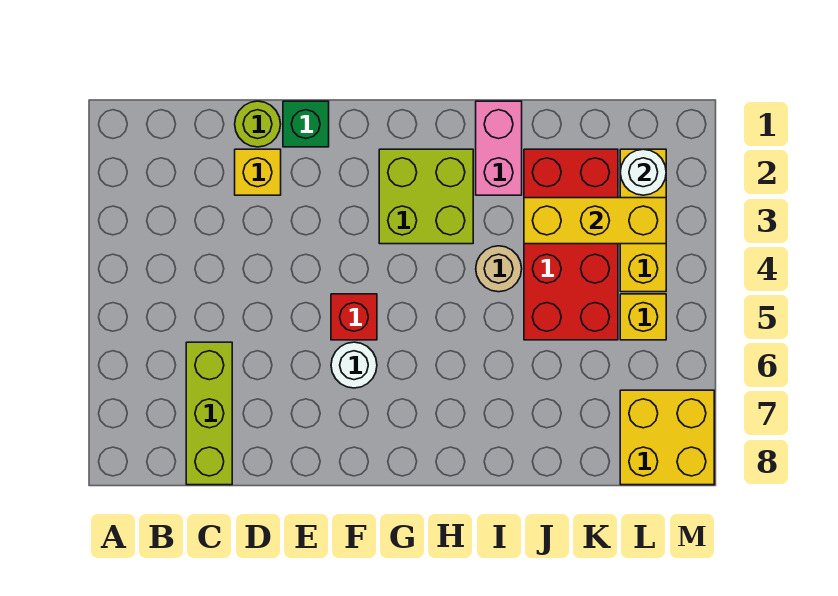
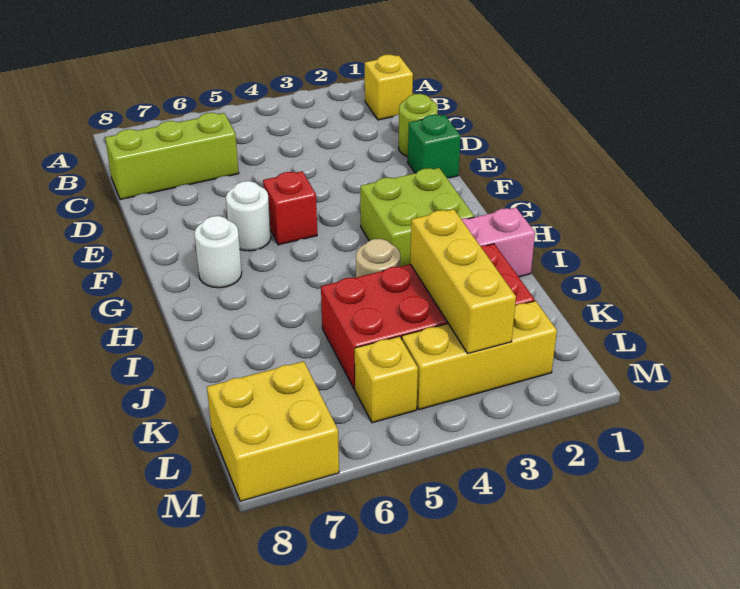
yellow 1x1 brick [235,149,281,195] -> yellow 1x1 brick moved to [365,55,413,120]
white 1x1 round brick [620,149,666,195] -> white 1x1 round brick moved to [194,216,242,288]

